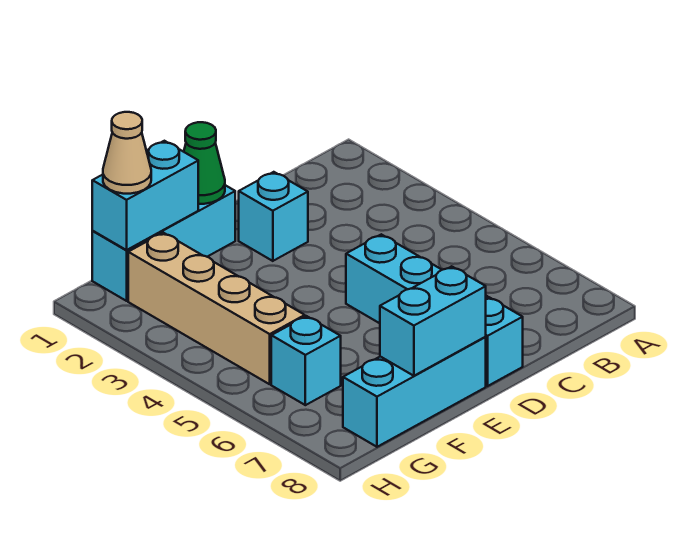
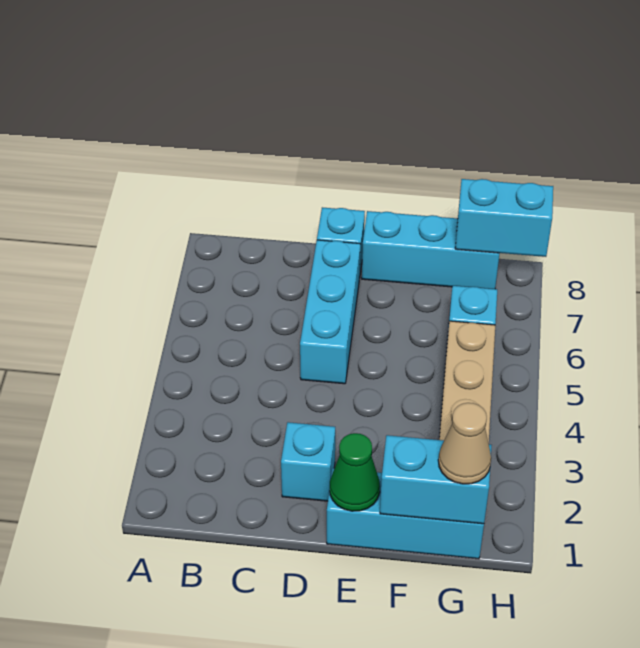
cyan 1x2 brick [380,266,486,376] -> cyan 1x2 brick moved to [455,179,553,257]

